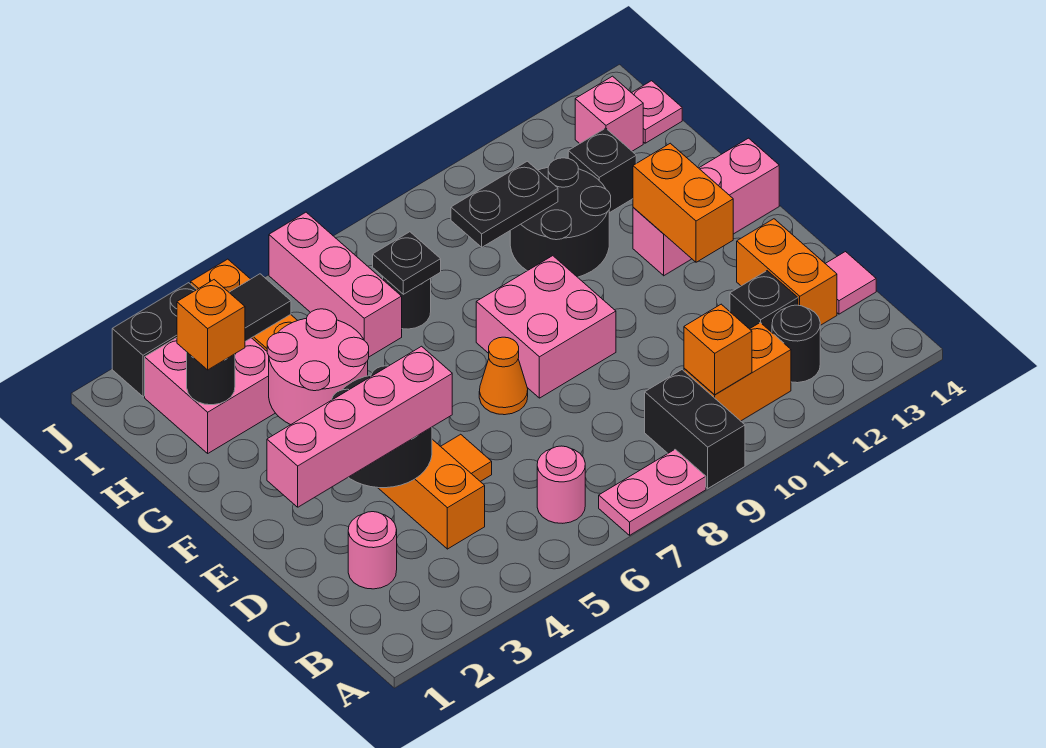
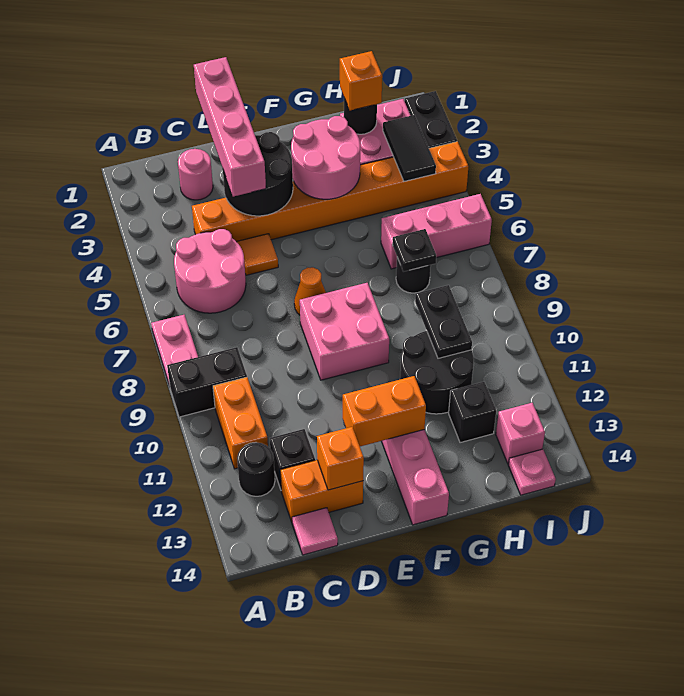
pink 1x1 round brick [537,446,585,523] -> pink 2x2 round brick [174,229,246,313]
orange 1x1 brick [684,304,752,395] -> orange 1x1 brick moved to [317,427,364,490]

